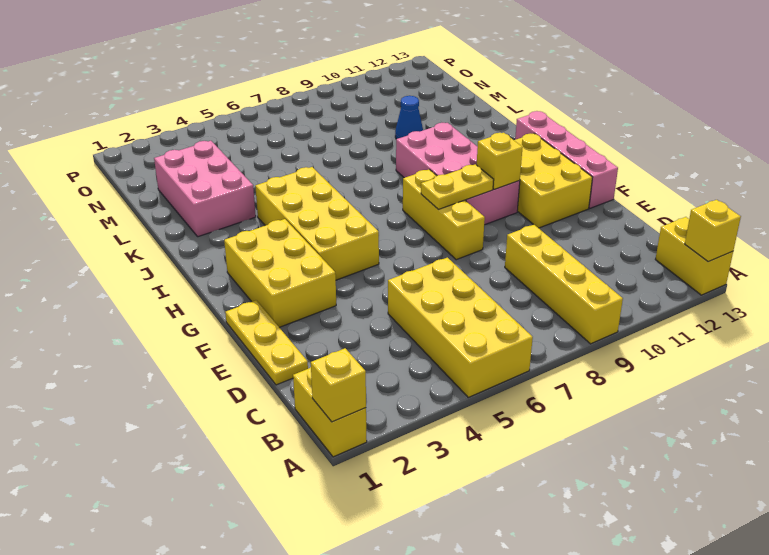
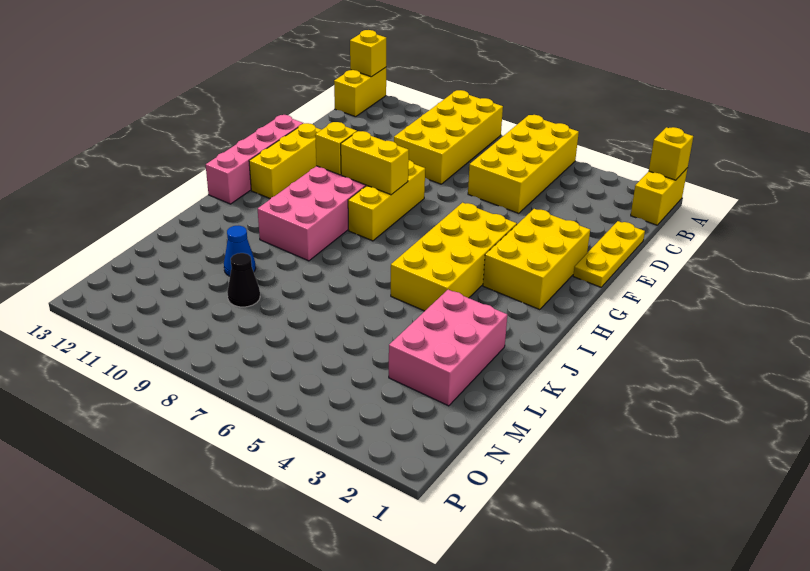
yellow 1x4 brick [505,225,623,344] -> yellow 2x4 brick [394,90,503,184]
yellow 2x3 brick [514,134,593,228] -> yellow 1x3 brick [249,123,321,199]
yellow 1x2 plate [421,164,494,209] -> yellow 1x2 brick [341,131,409,195]
none -> black 1x1 cone [227,253,260,307]

